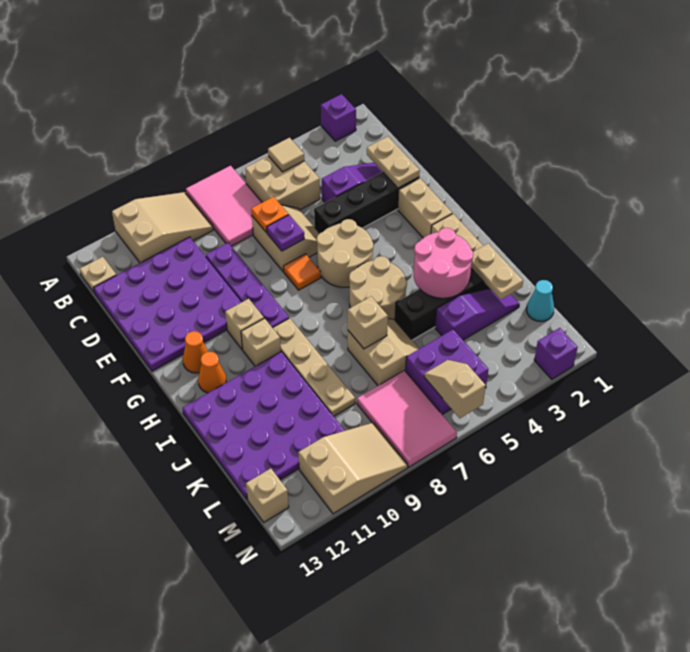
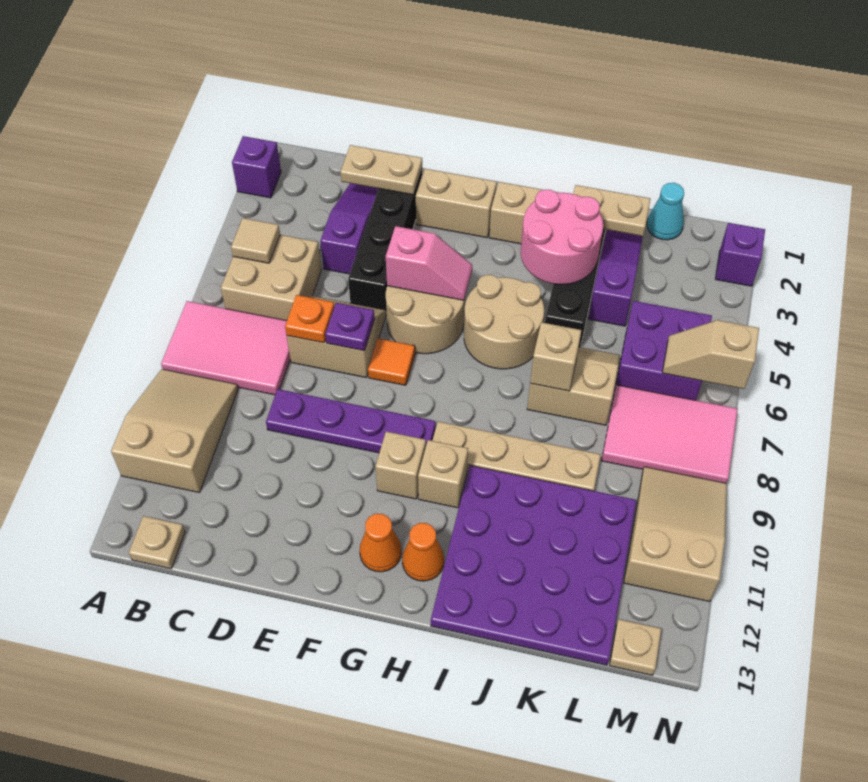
purple 4x4 plate [94,237,242,371] -> none
none -> pink 1x2 slope [386,226,472,300]
tan 1x1 brick [246,468,289,522] -> tan 1x1 plate [609,619,661,675]

